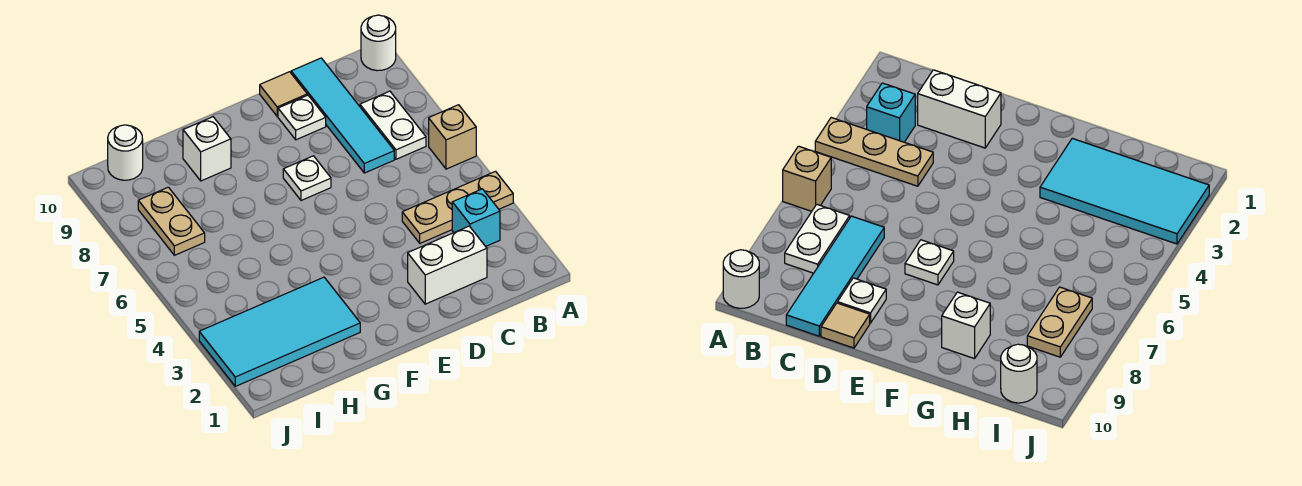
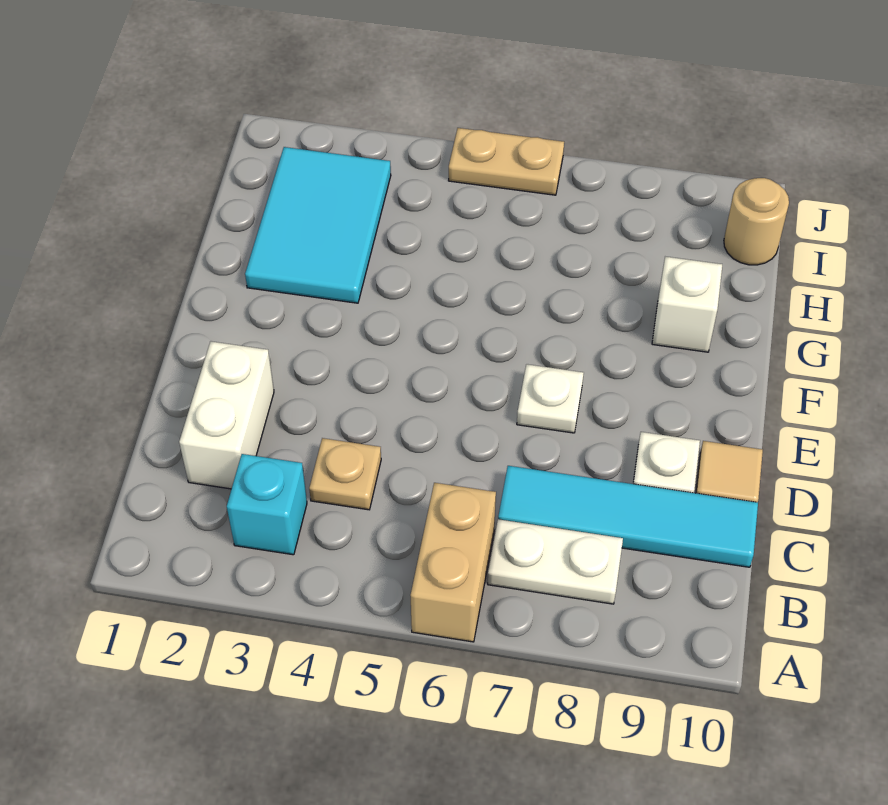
tan 1x3 plate [402,171,513,243] -> tan 1x1 plate [309,438,381,510]
tan 1x1 brick [429,105,476,169] -> tan 1x2 brick [410,483,496,642]
white 1x1 round brick [361,15,396,71] -> none
cyan 2x4 tile [199,277,360,386] -> cyan 2x3 tile [245,147,391,303]
tan 1x2 plate [138,187,205,255] -> tan 1x2 plate moved to [449,128,564,195]
white 1x1 round brick [108,125,143,180] -> tan 1x1 round brick [724,178,789,265]

